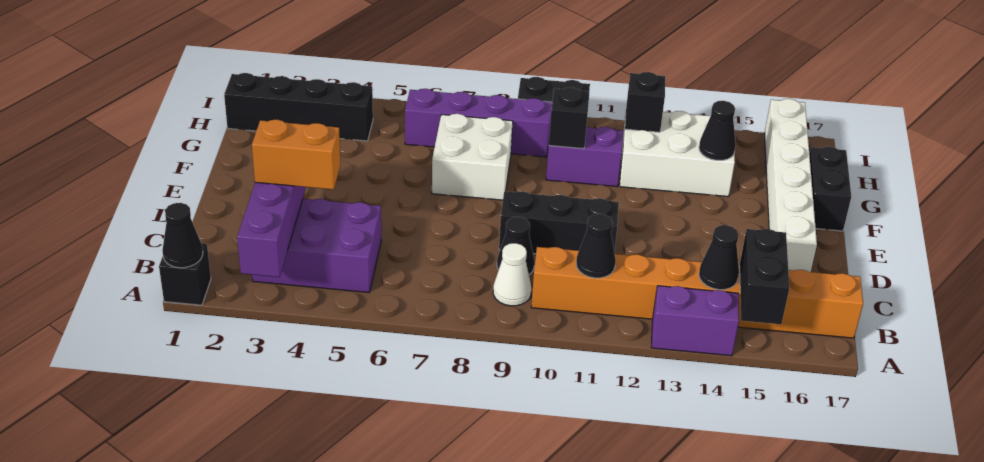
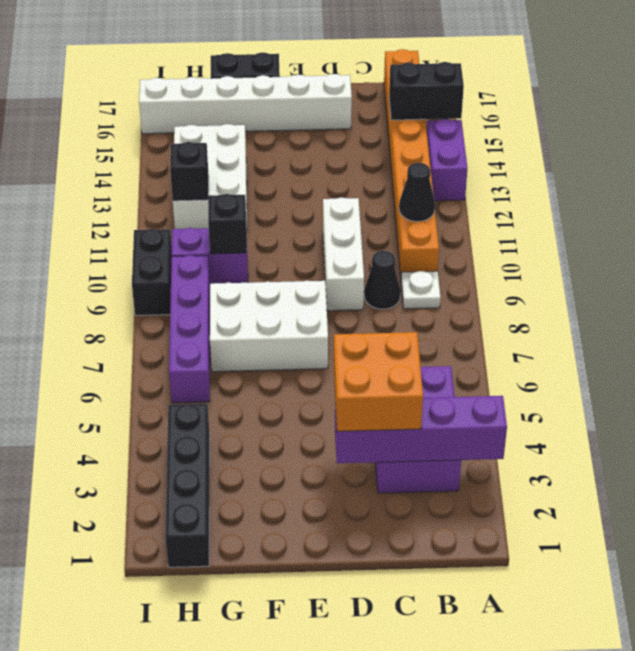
black 1x1 brick [159,243,211,305] -> none
black 1x1 cone [162,203,203,268] -> none
white 1x1 cone [493,243,531,306] -> white 1x1 plate [401,271,440,309]
black 1x1 cone [699,225,739,290] -> none
orange 1x2 brick [252,120,340,190] -> orange 2x2 brick [334,332,423,431]
black 1x3 brick [499,191,619,254] -> white 1x3 brick [323,198,364,311]
white 2x2 brick [432,114,513,200] -> white 2x3 brick [210,281,328,372]
purple 1x2 brick [546,127,623,187] -> purple 1x2 brick turned to [172,228,248,284]
black 1x1 cone [699,101,736,160] -> none

